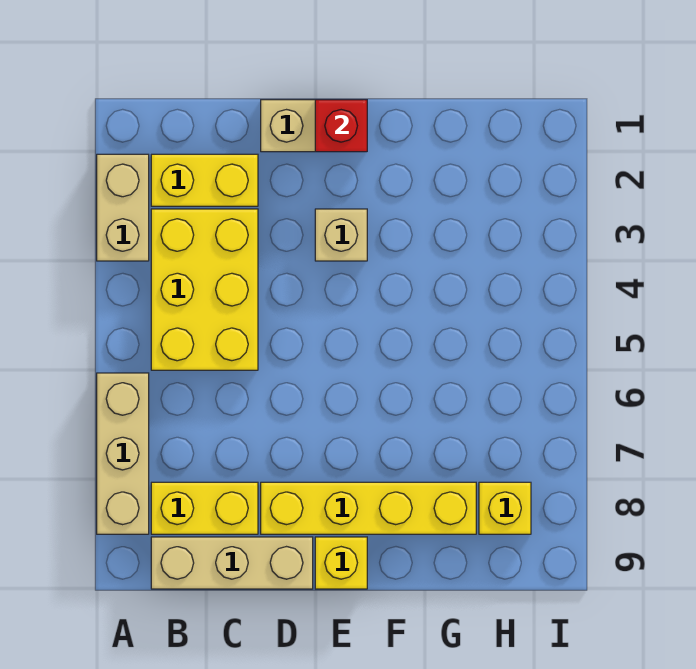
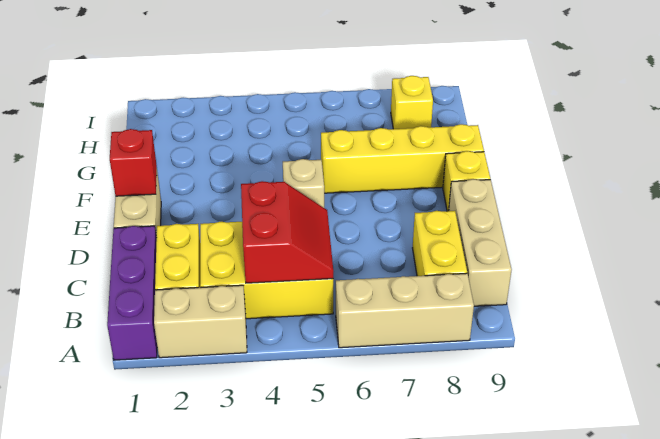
none -> purple 1x3 brick [107,226,157,360]
none -> red 2x2 slope [241,181,333,283]
yellow 1x4 brick [261,482,476,534] -> yellow 1x4 brick turned to [321,124,484,193]
tan 1x1 brick [315,209,367,261] -> tan 1x1 brick moved to [283,159,324,208]

